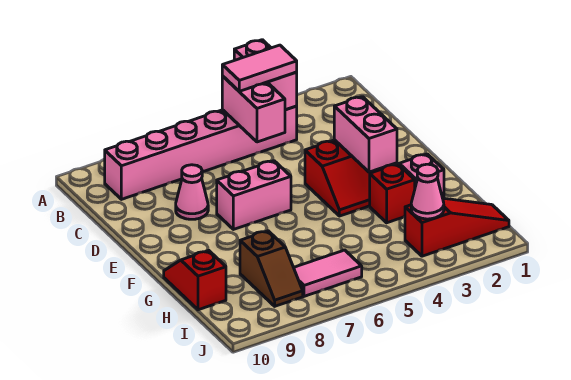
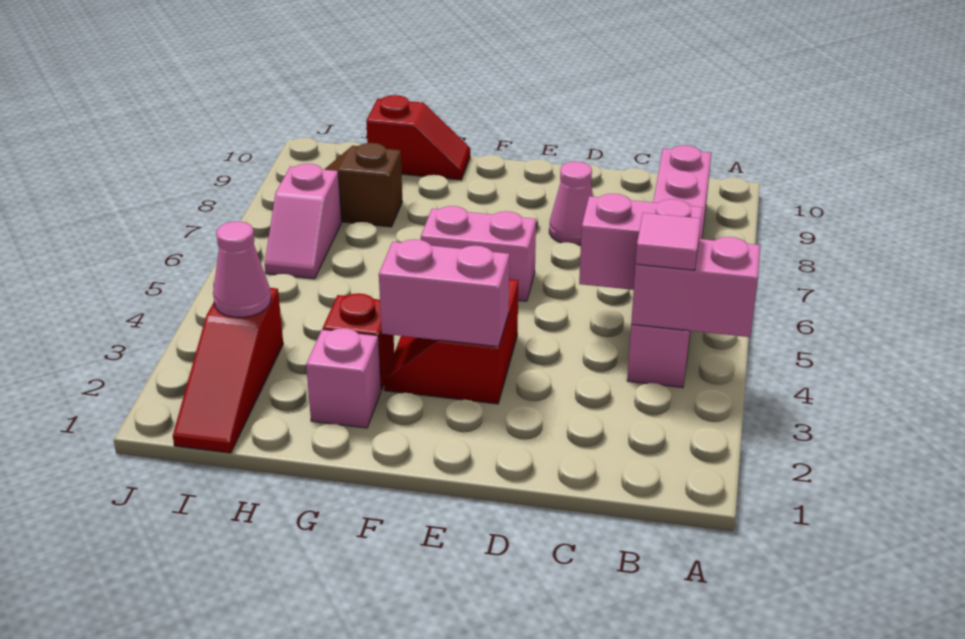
pink 1x2 tile [222,45,297,91] -> pink 1x1 tile [636,213,701,270]
pink 1x2 brick [217,161,291,229] -> pink 1x2 brick turned to [421,206,536,301]
pink 1x2 tile [294,250,362,296] -> pink 1x2 slope [265,164,341,279]

